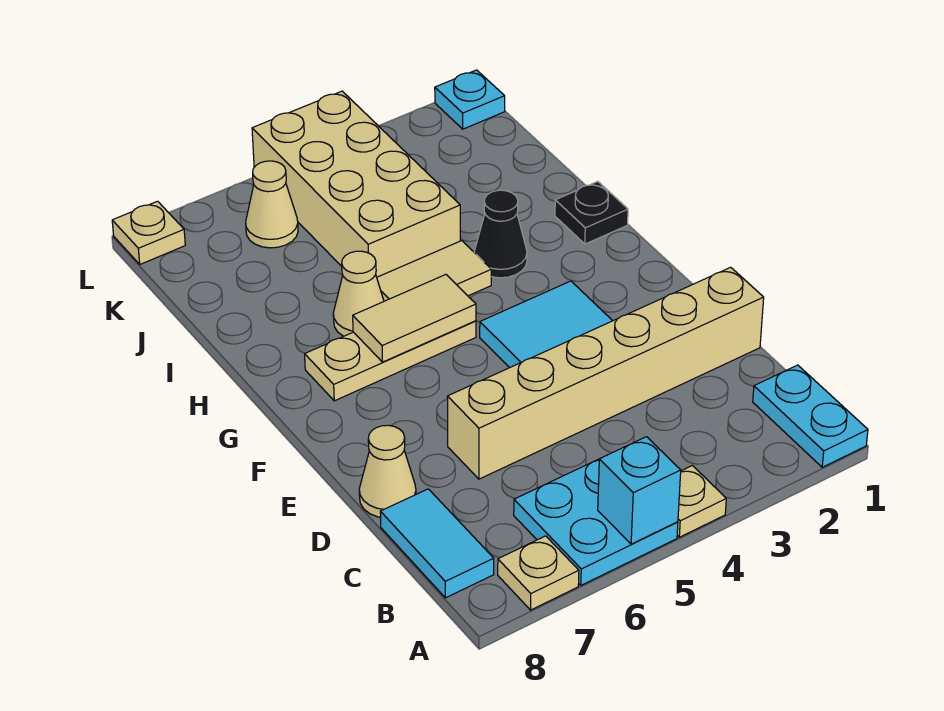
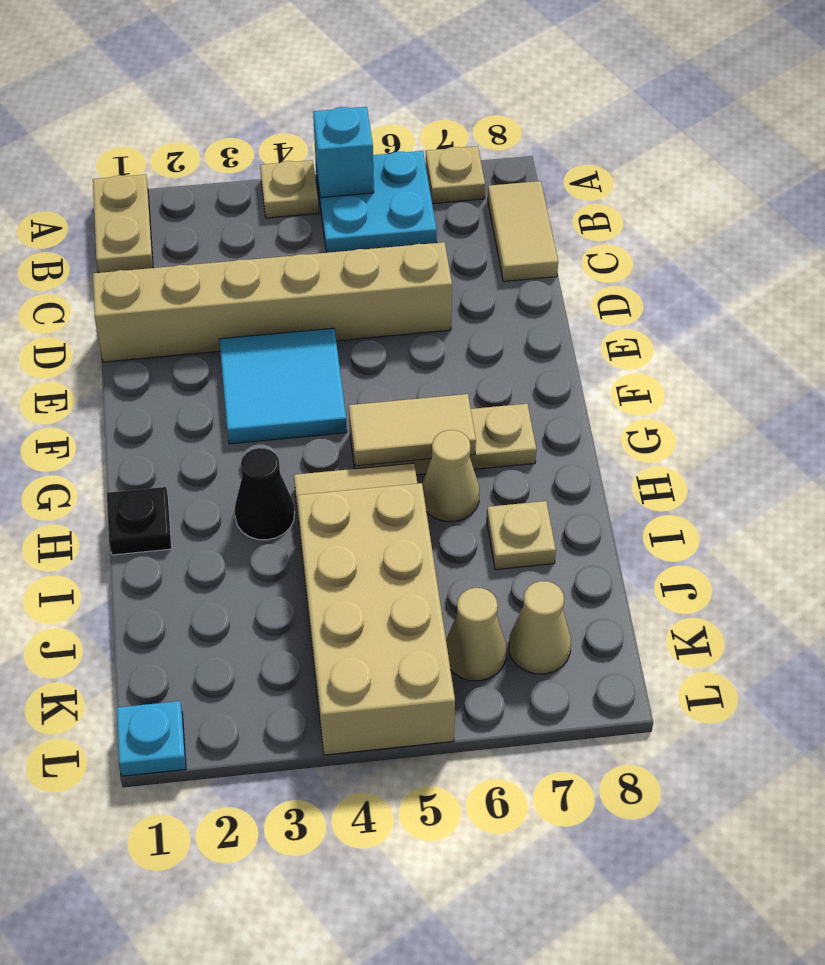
cyan 1x2 plate [753,365,868,467] -> tan 1x2 plate [93,175,153,273]
cyan 1x2 tile [380,489,494,598] -> tan 1x2 tile [488,181,558,281]
tan 1x1 cone [359,425,416,517] -> tan 1x1 cone moved to [509,581,571,674]
tan 1x1 plate [112,201,185,264] -> tan 1x1 plate moved to [487,501,556,570]

